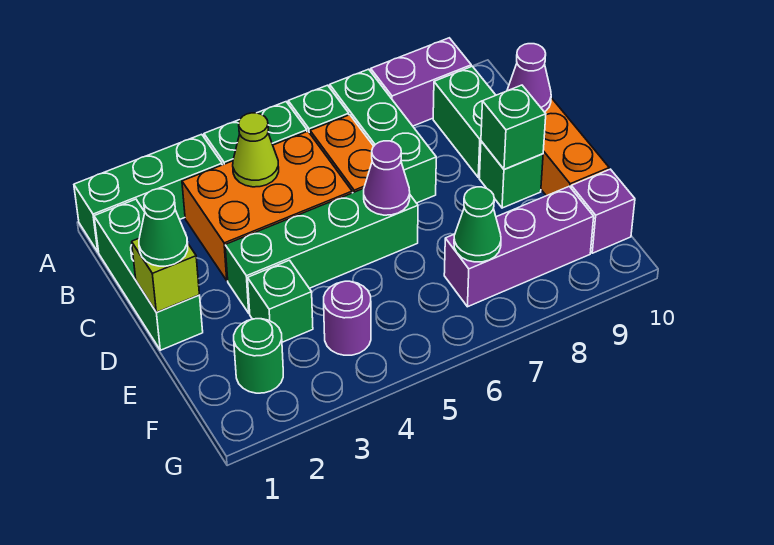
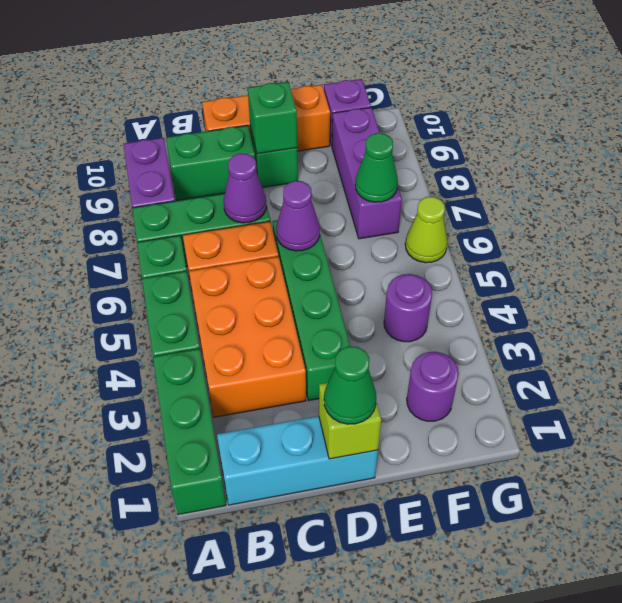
green 1x3 brick [94,199,203,350] -> cyan 1x3 brick [217,416,378,505]
lime 1x1 cone [233,113,279,187] -> lime 1x1 cone moved to [405,197,447,263]
purple 1x1 cone [507,44,551,112] -> purple 1x1 cone moved to [224,153,267,223]
green 1x1 brick [248,260,313,342] -> none
green 1x1 round brick [234,319,283,393] -> purple 1x1 round brick [407,352,459,421]

